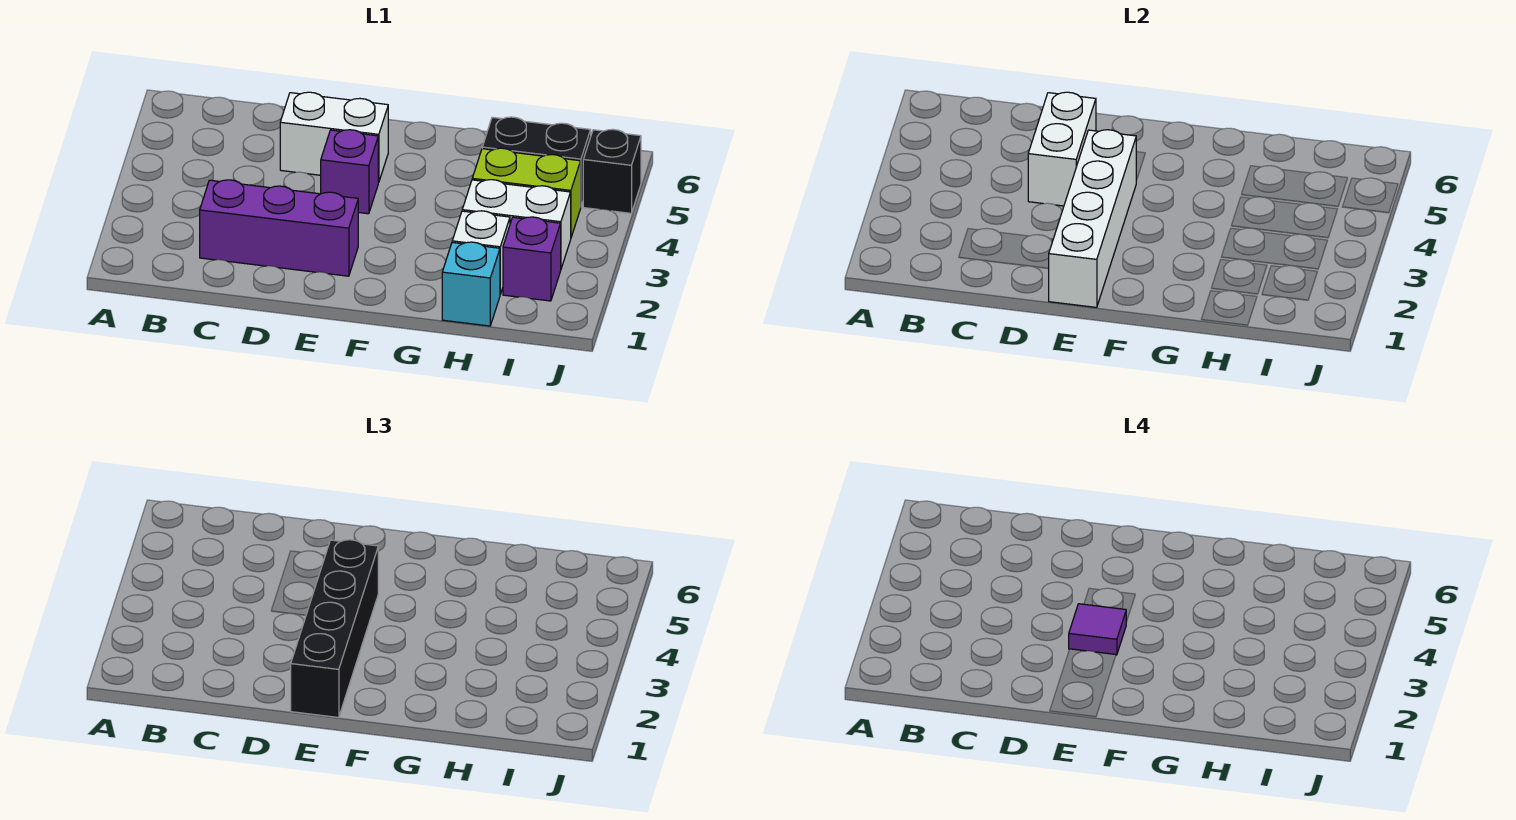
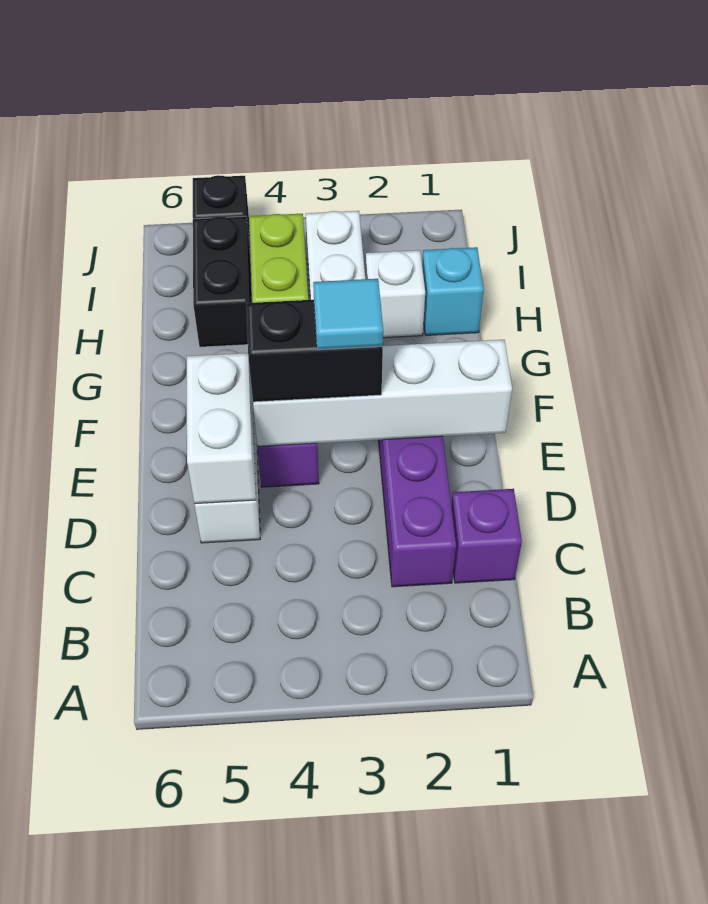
white 1x2 brick [1028,92,1096,206] -> white 1x2 brick turned to [187,353,256,504]
black 1x4 brick [291,540,378,718] -> black 1x2 brick [247,300,383,402]
purple 1x1 tile [1069,604,1126,655] -> cyan 1x1 tile [313,279,383,350]
purple 1x1 brick [503,217,561,301] -> purple 1x1 brick moved to [451,489,522,583]

